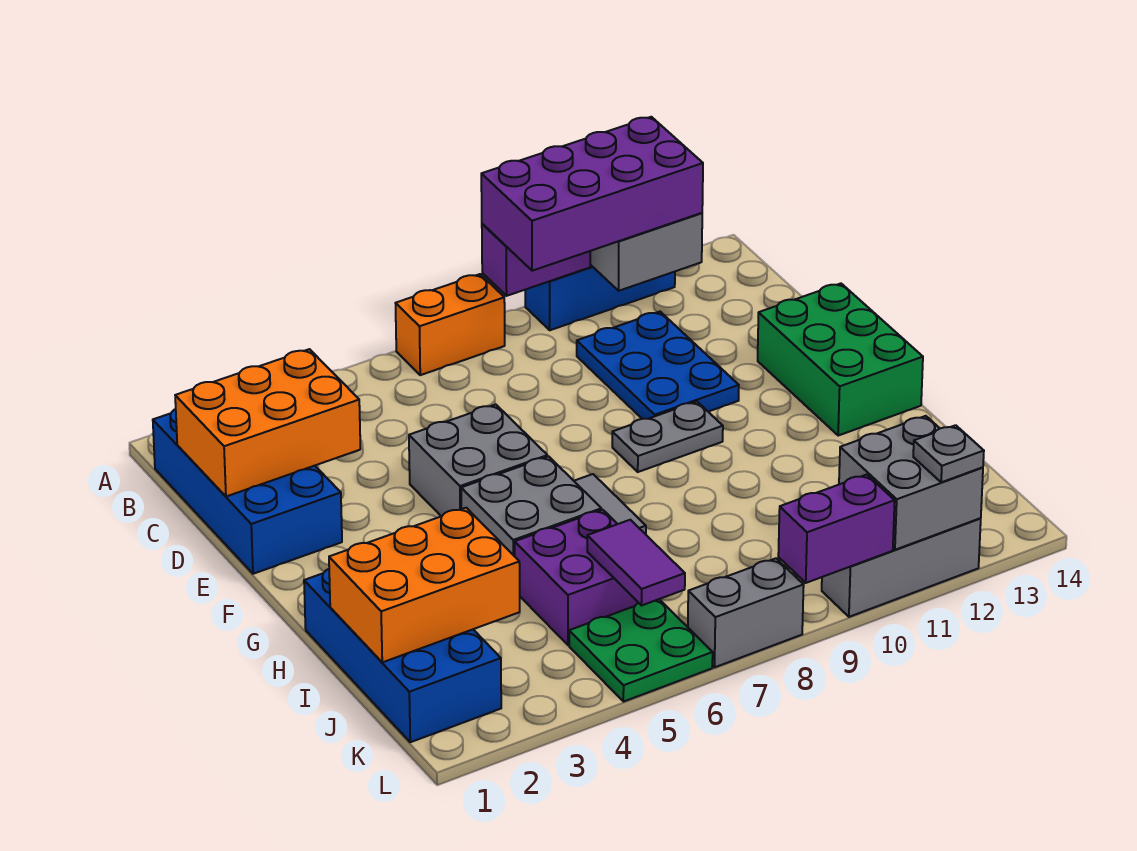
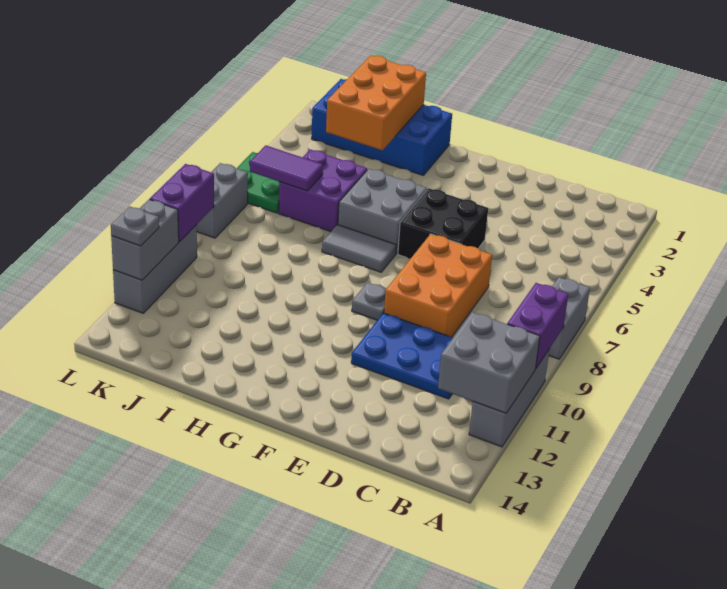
orange 1x2 brick [396,274,505,375] -> grey 1x2 brick [549,277,590,359]
purple 2x4 brick [481,117,703,271] -> none
blue 1x3 brick [525,265,675,330] -> grey 1x3 brick [469,350,549,447]
blue 2x4 brick [153,409,342,574] -> none
orange 2x3 brick [175,349,360,497] -> orange 2x3 brick moved to [384,234,492,337]
grey 2x2 brick [409,404,547,516] -> black 2x2 brick [398,188,488,259]
green 2x3 brick [758,283,923,436] -> none
grey 1x2 plate [612,402,723,472] -> grey 1x1 plate [352,282,386,320]
grey 2x2 brick [839,416,983,550] -> grey 1x2 brick [111,199,179,280]

